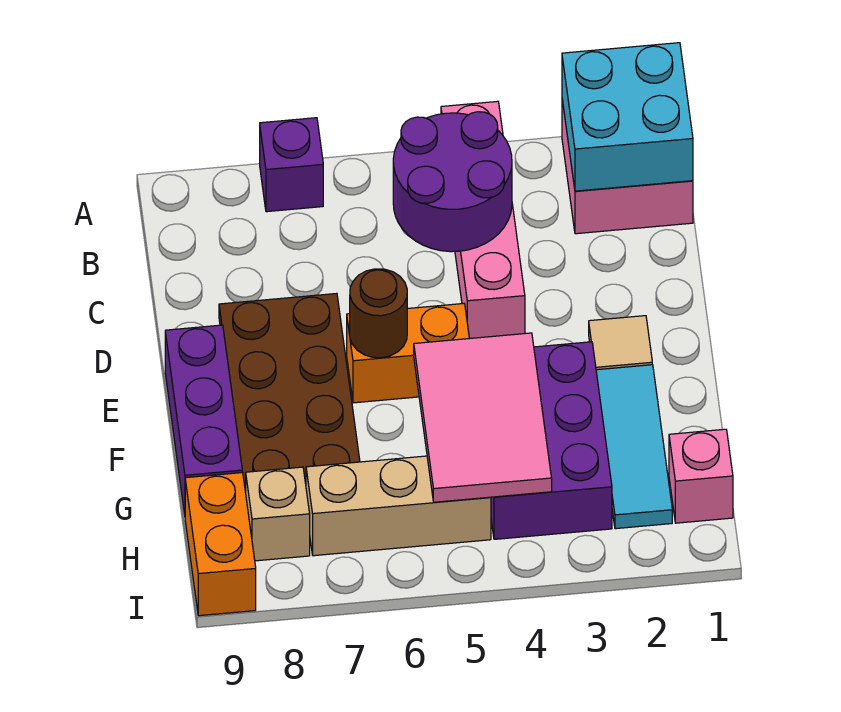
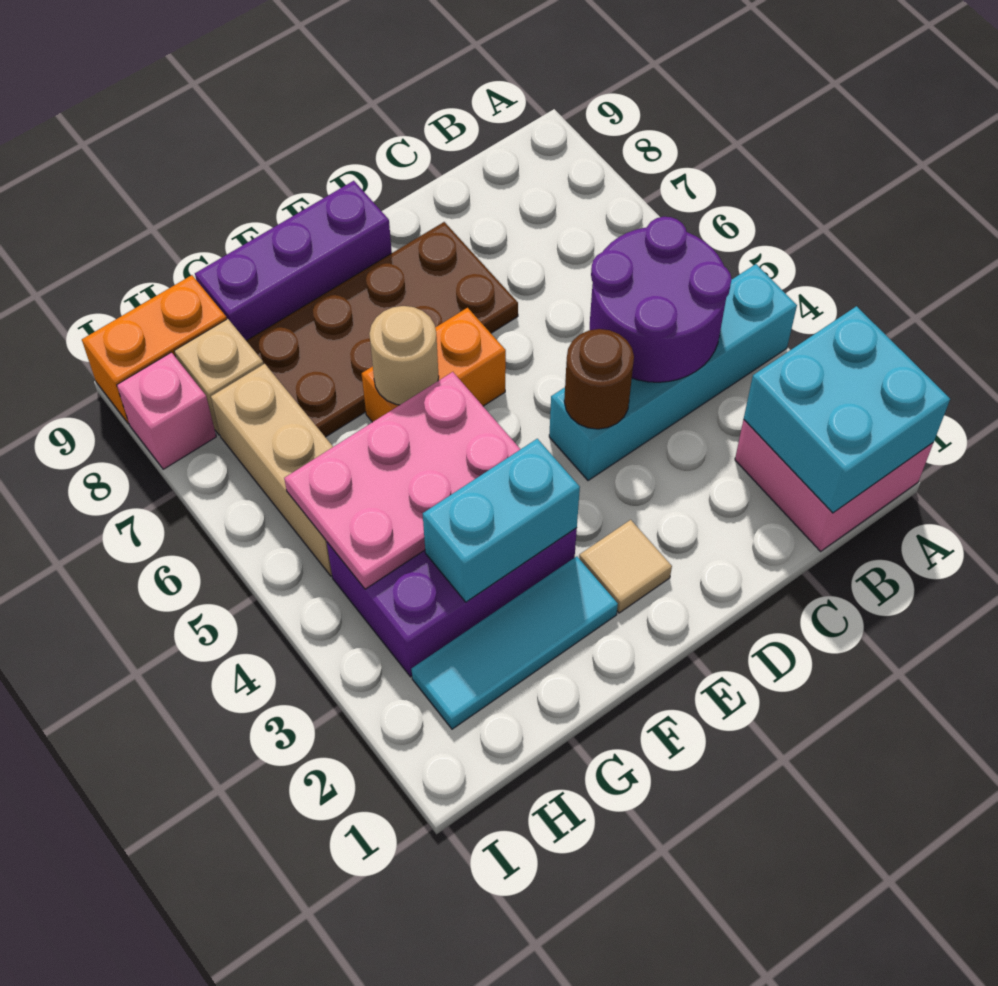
pink 1x4 brick [441,101,525,339] -> cyan 1x4 brick [549,264,797,481]
purple 1x1 brick [260,118,323,212] -> none
orange 1x2 brick [347,304,469,403] -> orange 1x2 brick turned to [362,308,506,422]
brown 1x1 round brick [350,269,407,358] -> brown 1x1 round brick moved to [564,329,634,429]
none -> cyan 1x2 brick [423,439,580,602]
pink 2x3 tile [414,333,552,502] -> pink 2x3 plate [284,372,520,589]
none -> tan 1x1 round brick [369,306,439,405]
pink 1x1 brick [669,429,733,523] -> pink 1x1 brick moved to [117,352,216,469]

